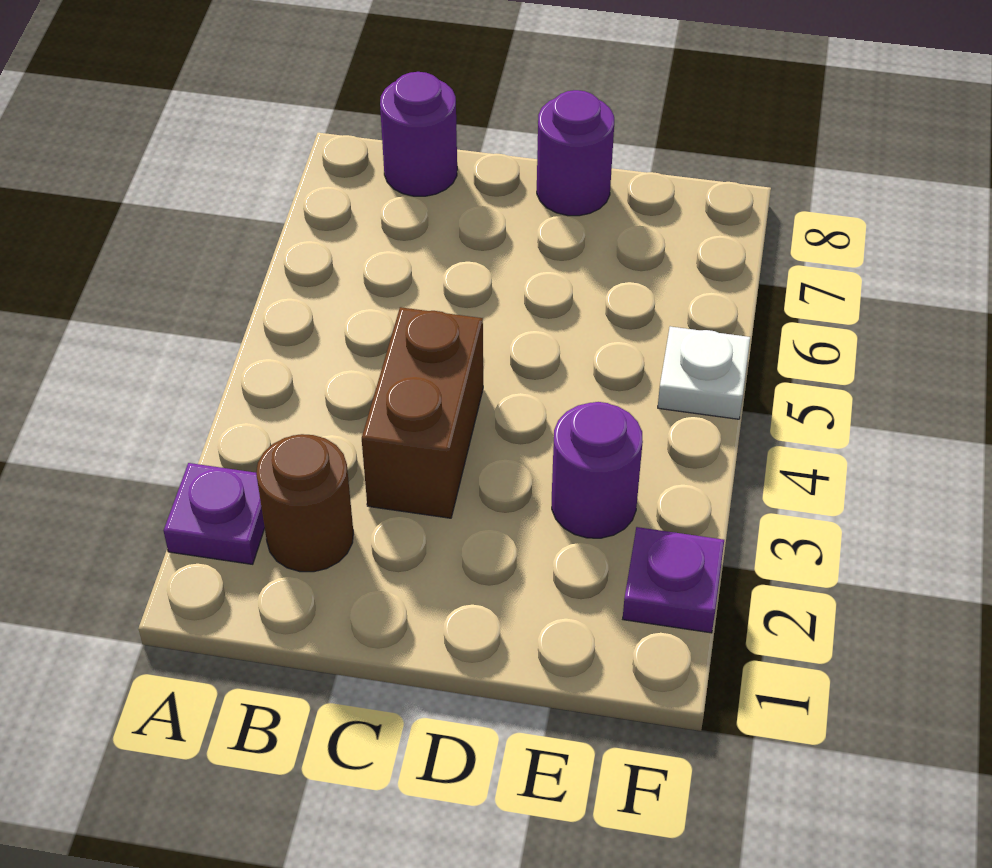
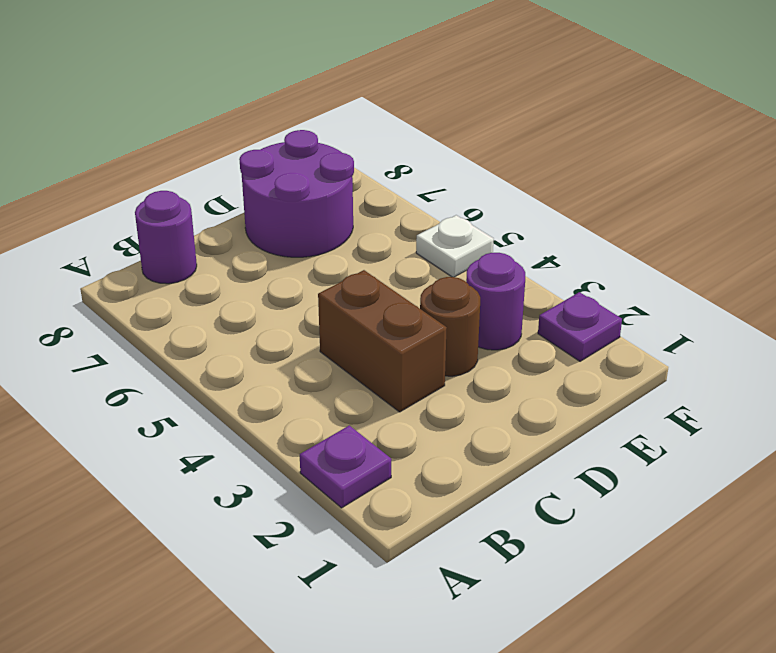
brown 1x1 round brick [256,434,353,572] -> brown 1x1 round brick moved to [420,277,480,376]
purple 1x1 round brick [537,90,614,216] -> purple 2x2 round brick [239,130,354,257]

